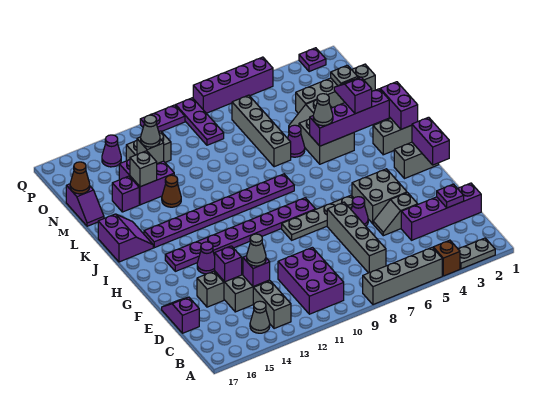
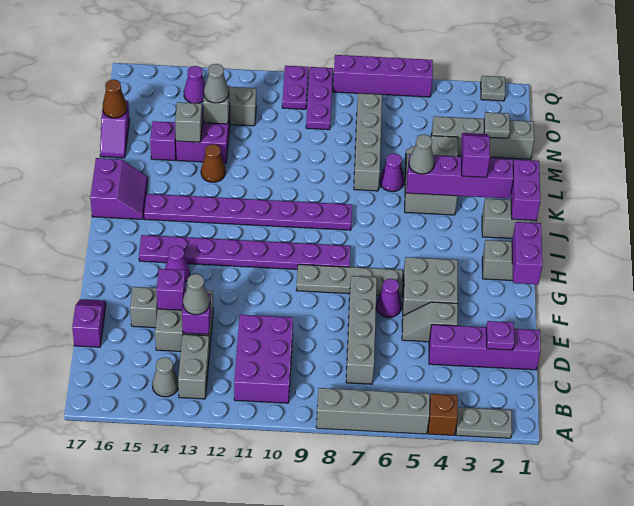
purple 1x1 plate [299,48,326,72] -> grey 1x1 plate [481,76,505,101]
purple 1x2 plate [140,105,185,132] -> purple 1x2 plate turned to [282,66,308,109]

